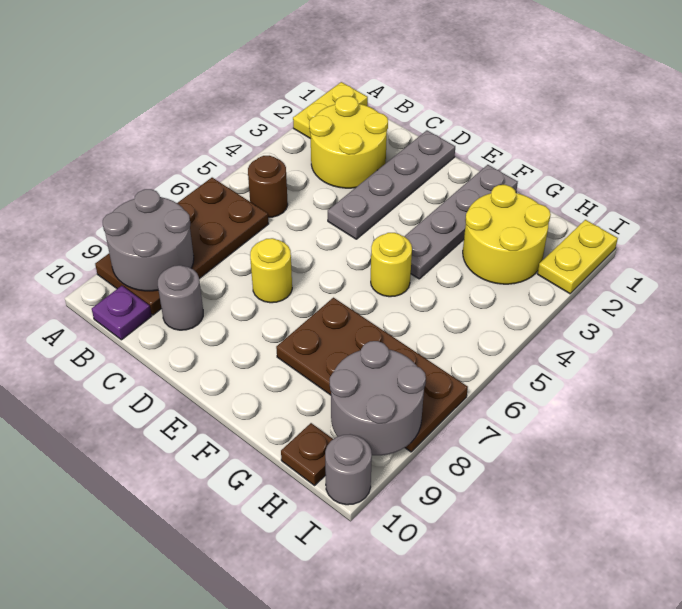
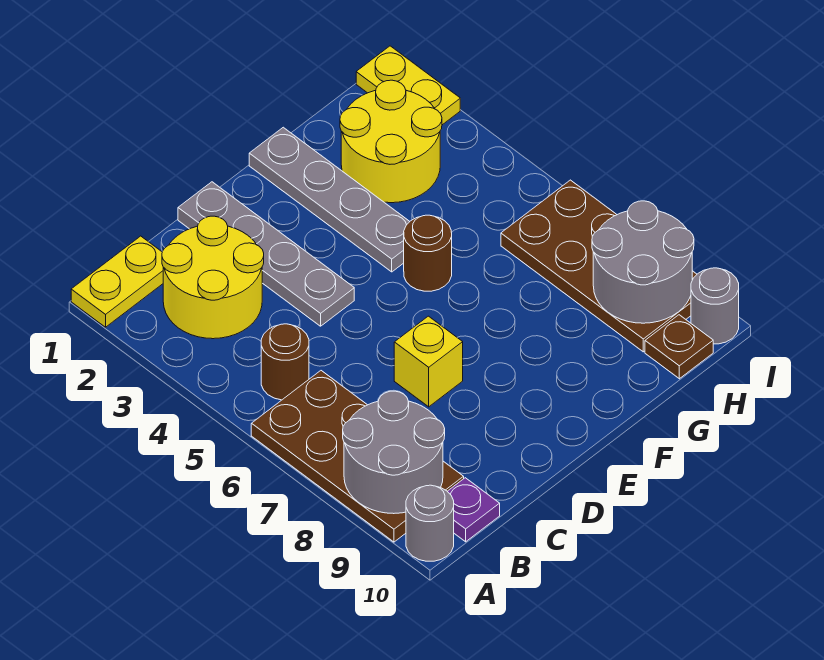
yellow 1x2 plate [293,82,368,139] -> yellow 1x2 plate turned to [71,236,163,327]
grey 1x1 round brick [158,265,203,330] -> grey 1x1 round brick moved to [406,485,454,561]
yellow 1x1 round brick [250,238,292,303] -> yellow 1x1 brick [394,316,463,407]
yellow 1x1 round brick [371,233,412,297] -> brown 1x1 round brick [404,215,452,291]
brown 2x4 plate [276,298,468,452] -> brown 2x4 plate turned to [501,180,697,352]

